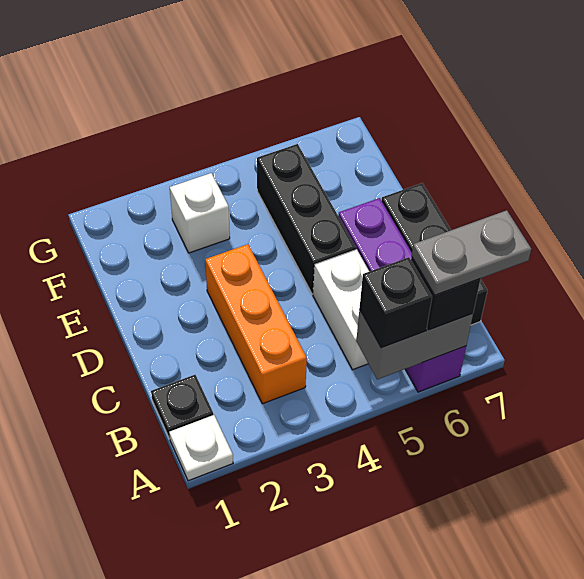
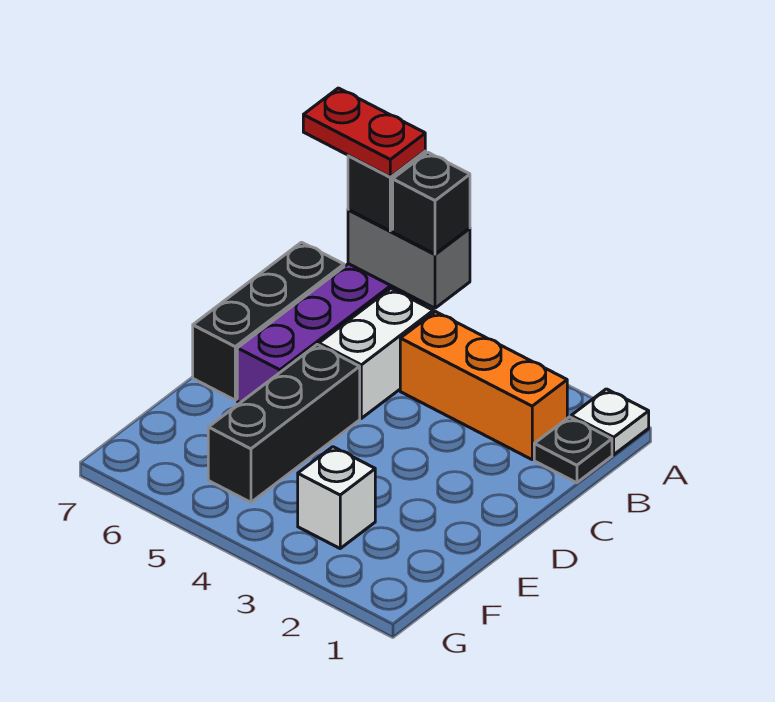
grey 1x2 plate [412,210,531,295] -> red 1x2 plate [303,88,425,177]
orange 1x3 brick [205,244,307,404] -> orange 1x3 brick turned to [400,312,567,459]

